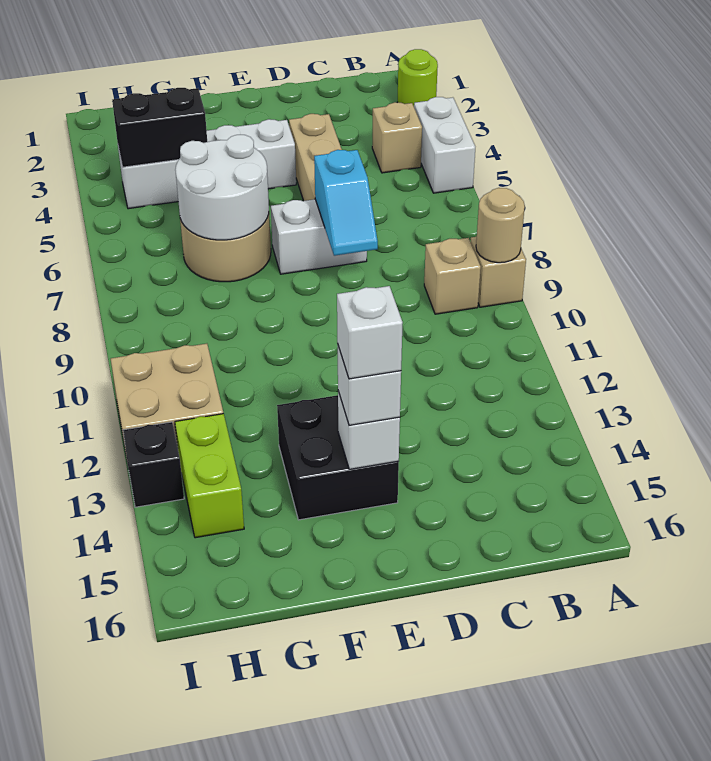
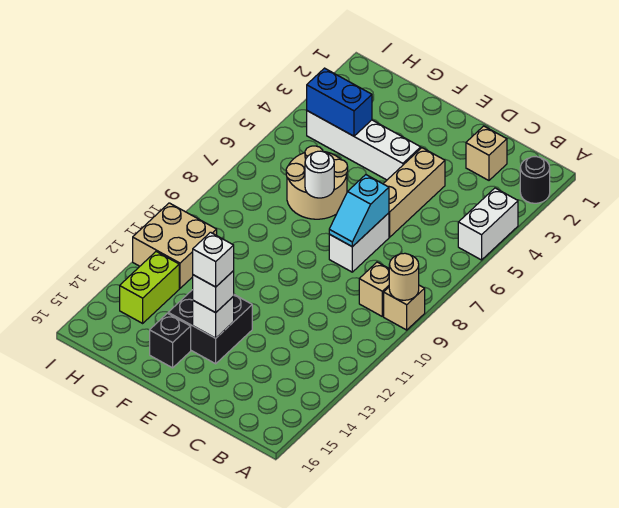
lime 1x1 round brick [397,49,438,106] -> black 1x1 round brick [520,157,550,203]
tan 1x1 brick [372,102,422,173] -> tan 1x1 brick moved to [466,126,507,180]
white 1x2 brick [271,199,367,274] -> white 1x2 brick turned to [329,213,389,272]
white 2x2 round brick [175,135,269,240] -> white 1x1 round brick [305,151,334,198]
black 1x2 brick [112,88,207,167] -> blue 1x2 brick [307,68,372,136]
black 1x1 brick [123,422,184,507] -> black 1x1 brick moved to [150,313,191,368]

